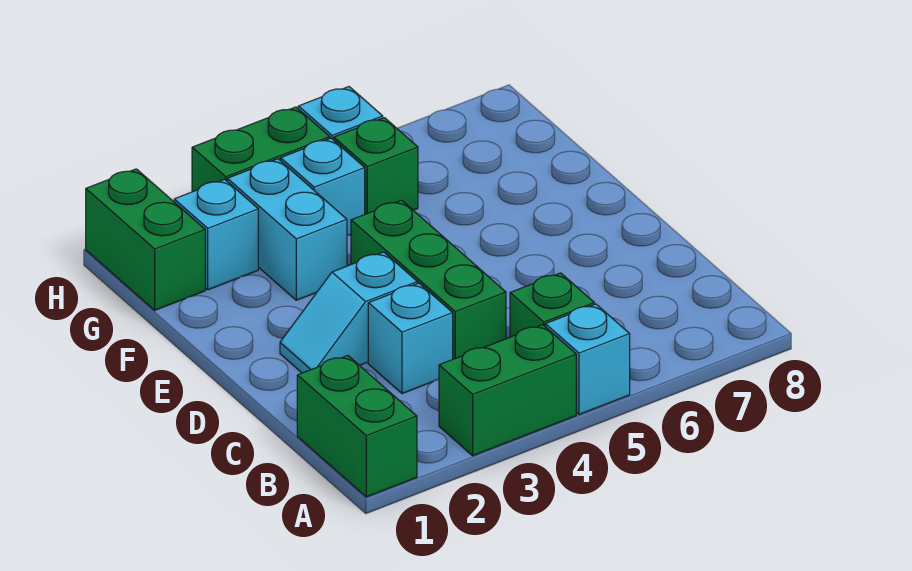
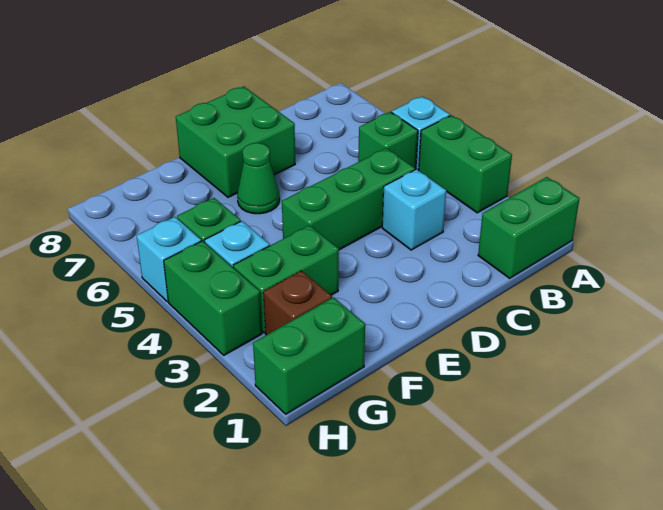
cyan 1x2 slope [280,252,417,373] -> none
none -> green 2x2 brick [176,86,295,197]
none -> green 1x1 cone [237,143,280,214]
cyan 1x2 brick [227,159,347,300] -> green 1x2 brick [233,225,339,333]
cyan 1x1 brick [174,179,258,290] -> brown 1x1 brick [263,271,332,335]

